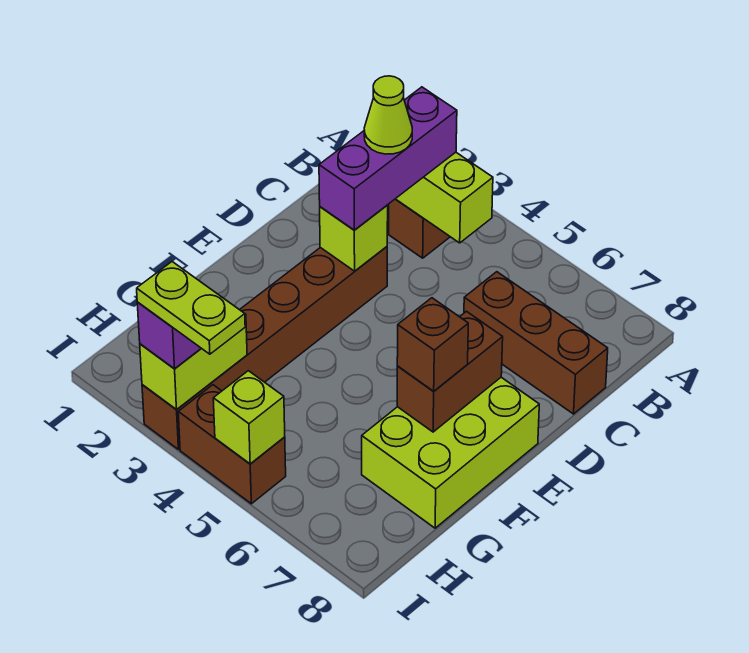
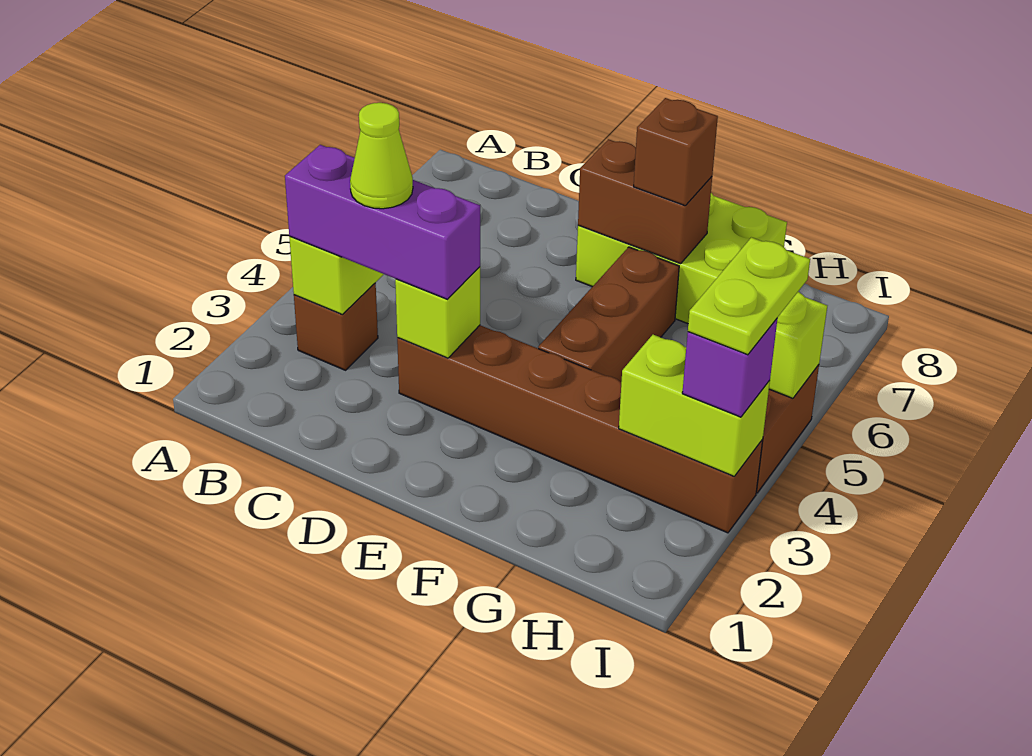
brown 1x3 brick [464,272,608,414] -> brown 1x3 brick moved to [538,247,679,382]

